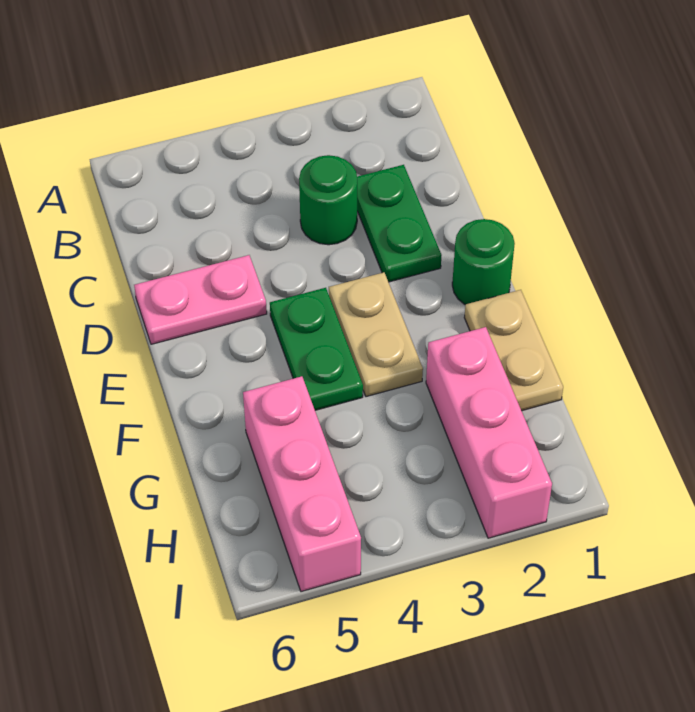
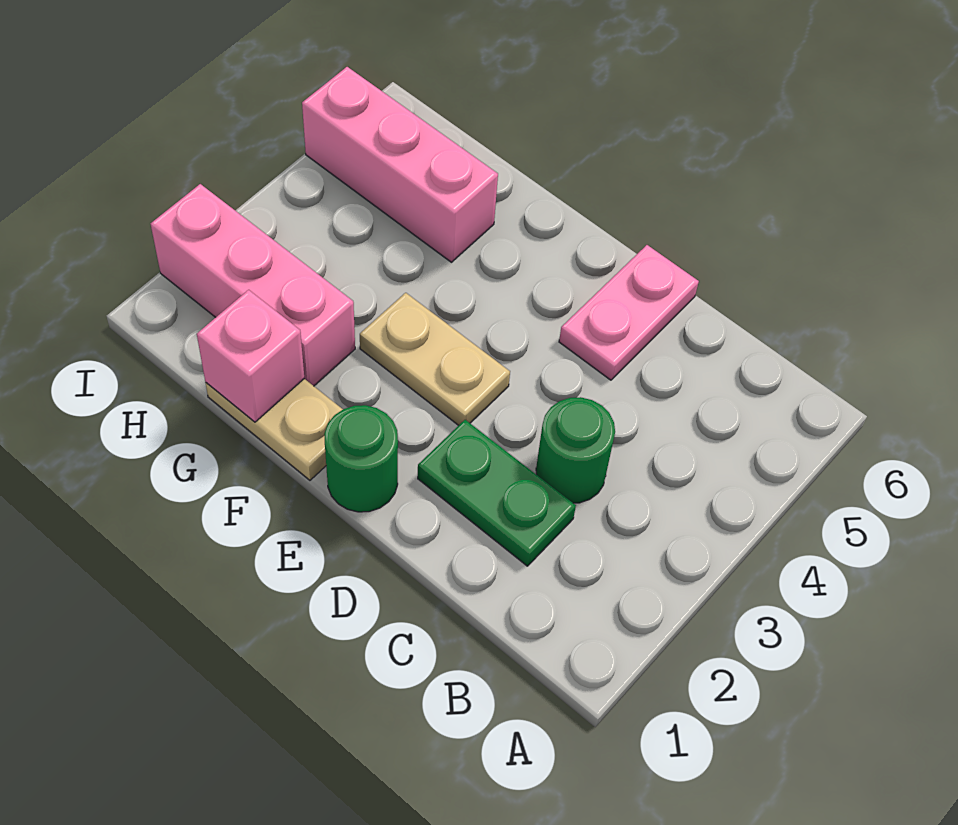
green 1x2 plate [270,288,363,410] -> none
none -> pink 1x1 brick [197,290,304,422]

